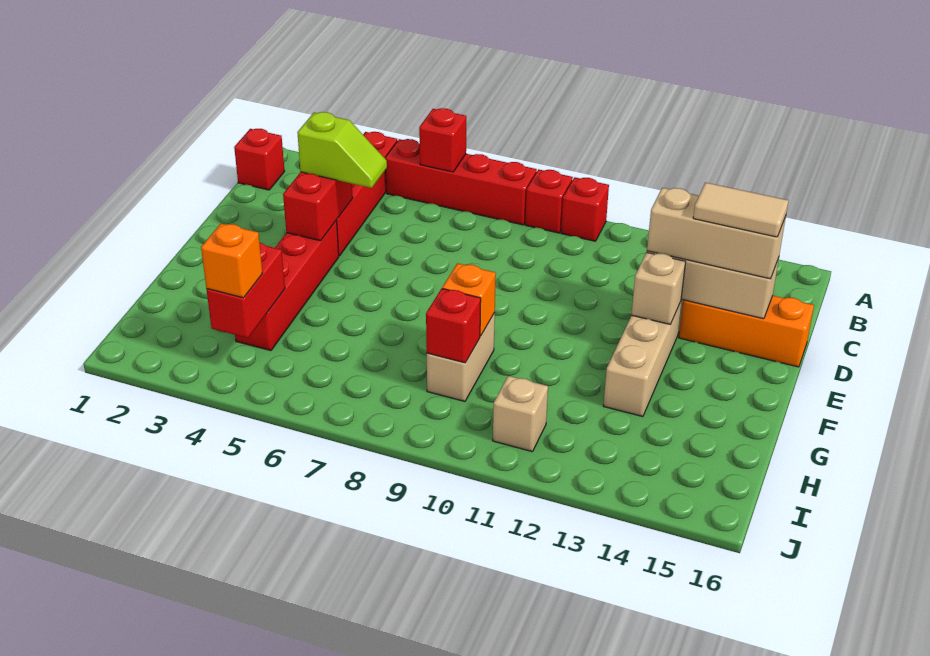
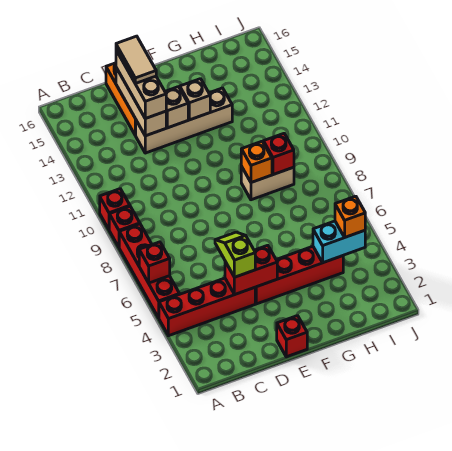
red 1x1 brick [234,129,285,190] -> red 1x1 brick moved to [277,316,307,357]
red 1x2 brick [206,242,285,338] -> cyan 1x2 brick [313,221,365,263]
tan 1x1 brick [493,376,548,452] -> tan 1x1 brick moved to [180,79,210,120]

